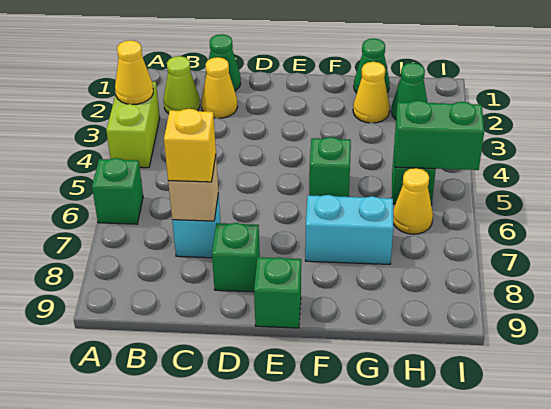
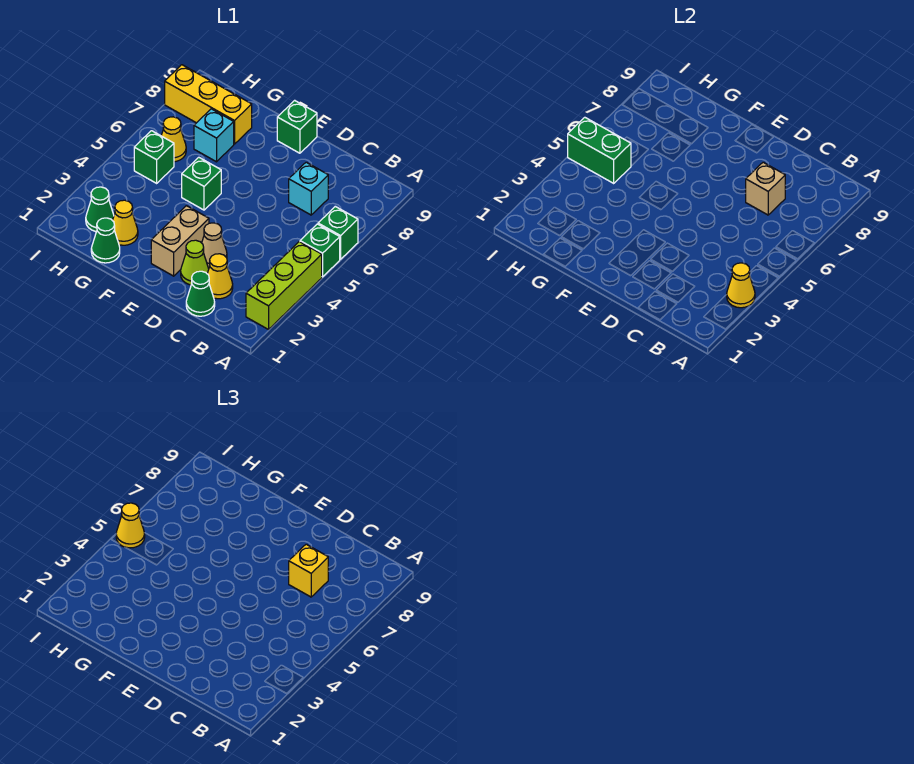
lime 1x2 brick [106,82,160,168] -> lime 1x3 brick [246,242,322,329]
lime 1x1 cone [164,56,200,114] -> lime 1x1 cone moved to [181,240,209,285]
none -> tan 1x1 cone [202,223,227,267]
green 1x1 brick [212,223,260,292] -> green 1x1 brick moved to [300,224,340,277]
none -> tan 1x2 brick [151,206,209,276]
cyan 1x2 brick [305,195,393,264] -> cyan 1x1 brick [194,109,234,162]
none -> yellow 1x3 brick [165,65,252,144]
none -> yellow 1x1 cone [116,503,145,548]

